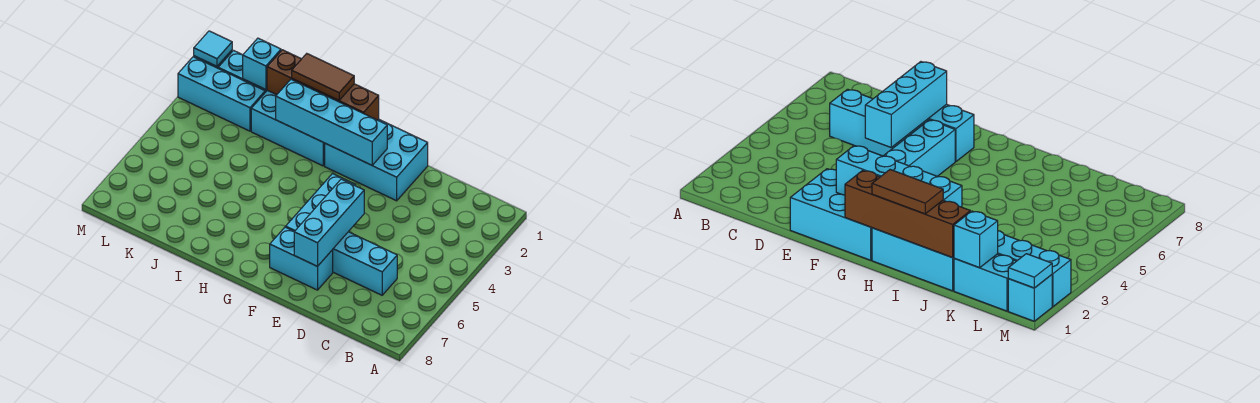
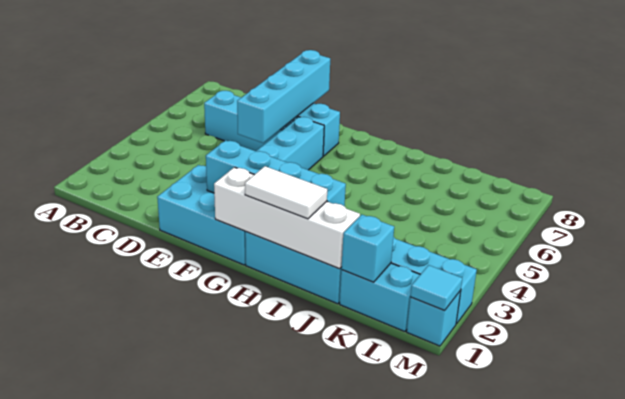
cyan 1x3 brick [294,179,364,266] -> cyan 1x4 brick [237,50,330,143]
brown 1x4 brick [267,50,379,120] -> white 1x4 brick [214,167,360,269]
brown 1x2 tile [292,54,354,100] -> white 1x2 tile [245,166,327,219]

